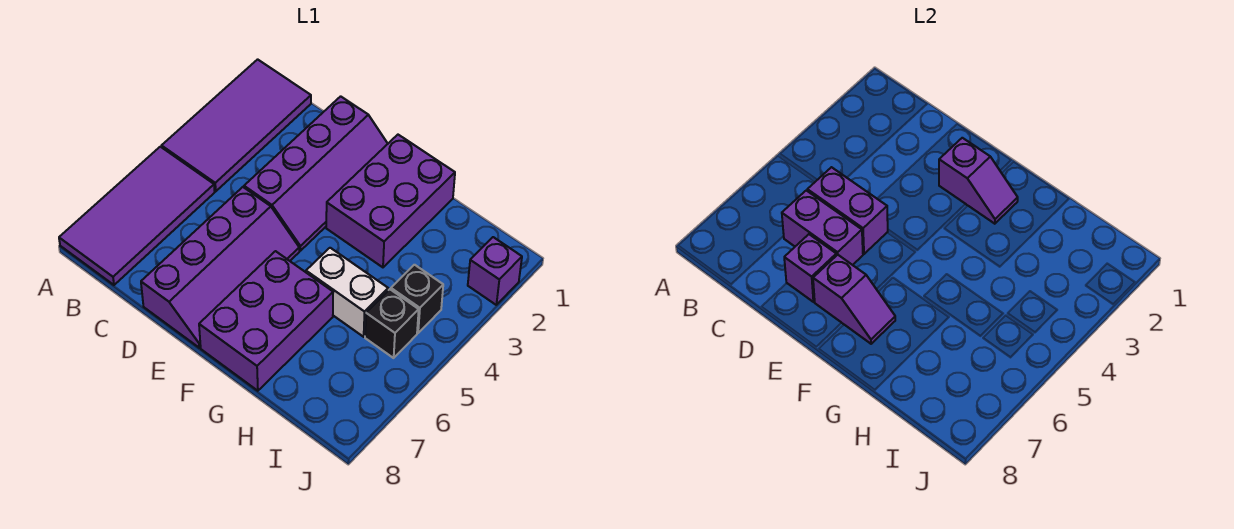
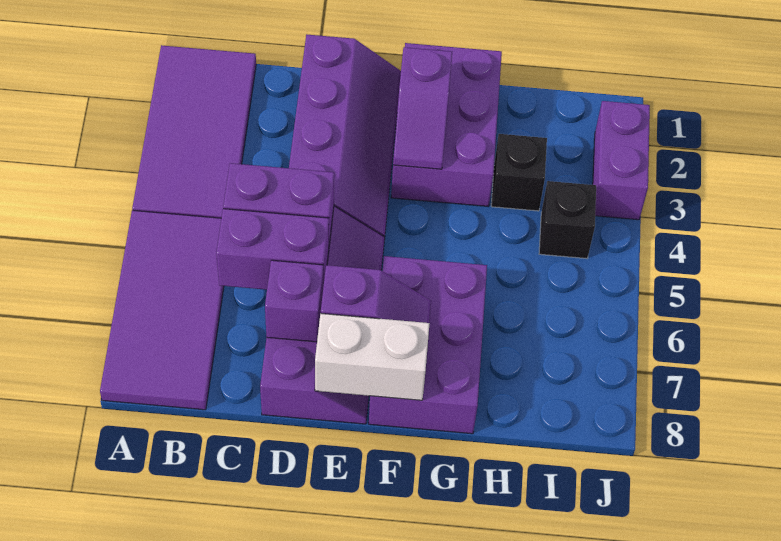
purple 1x2 slope [939,138,1018,224] -> purple 1x2 slope turned to [393,47,452,169]
white 1x2 brick [306,248,388,337] -> white 1x2 brick moved to [315,313,430,400]
black 1x1 brick [365,289,419,358] -> black 1x1 brick moved to [491,134,547,211]
purple 1x1 brick [468,237,522,305] -> purple 1x2 brick [593,101,650,220]

